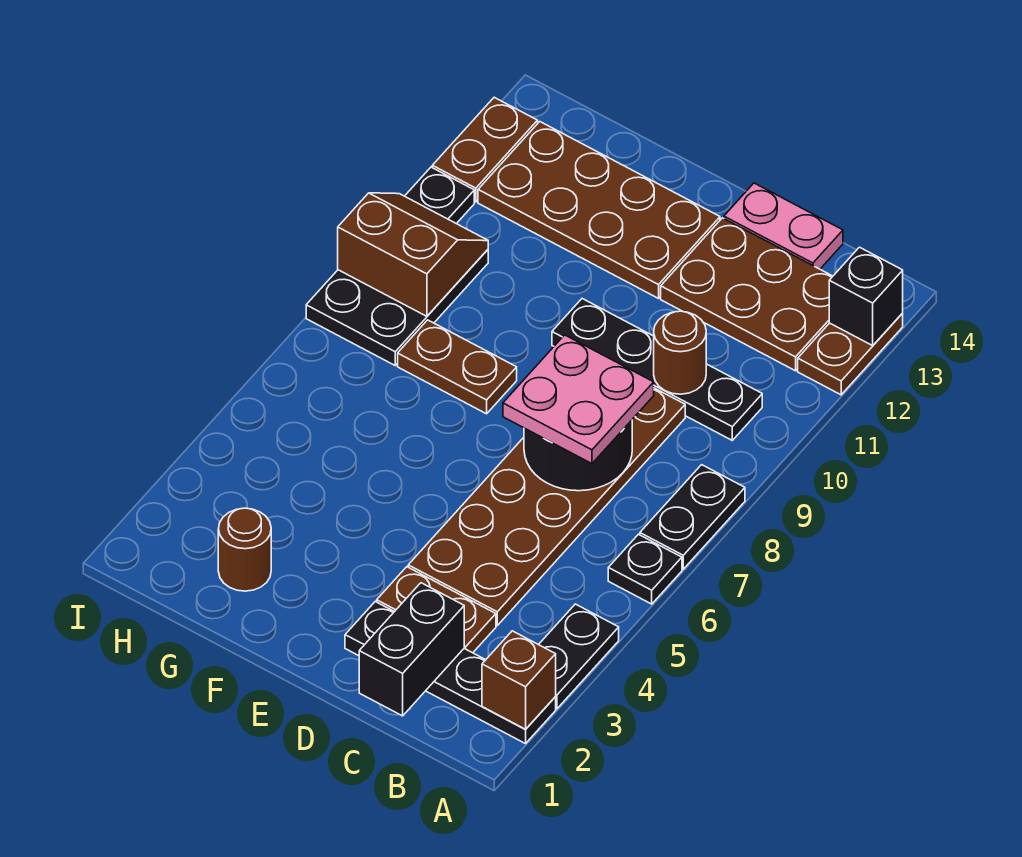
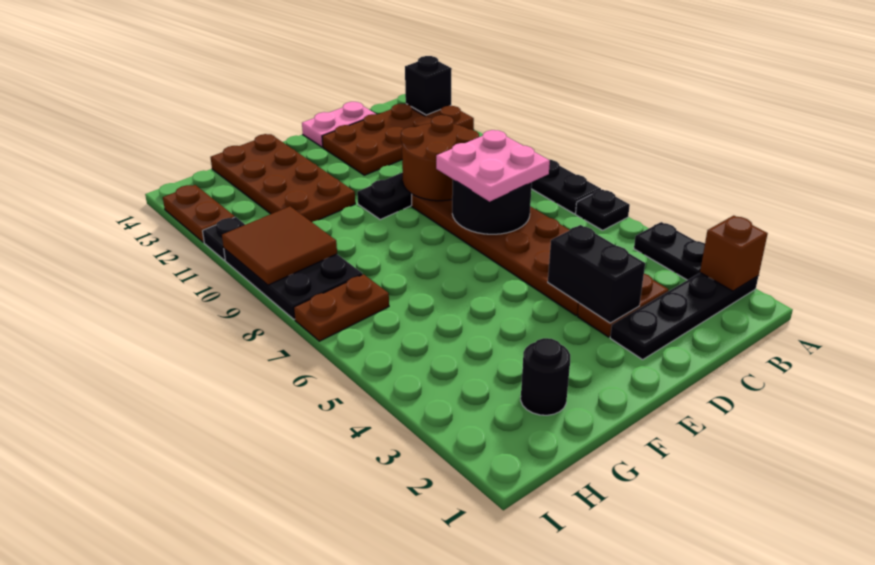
black 1x2 brick [359,583,464,716] -> black 1x2 brick moved to [548,225,645,323]
brown 1x1 round brick [654,311,706,394] -> brown 2x2 round brick [401,115,479,201]
brown 2x4 plate [478,122,720,298] -> brown 2x4 plate turned to [210,134,355,222]
brown 1x2 plate [398,320,517,414] -> brown 1x2 plate moved to [294,274,389,341]
brown 1x1 round brick [218,508,271,591] -> black 1x1 round brick [521,338,570,415]
brown 2x2 slope [338,193,488,316] -> brown 2x2 tile [222,206,337,285]

